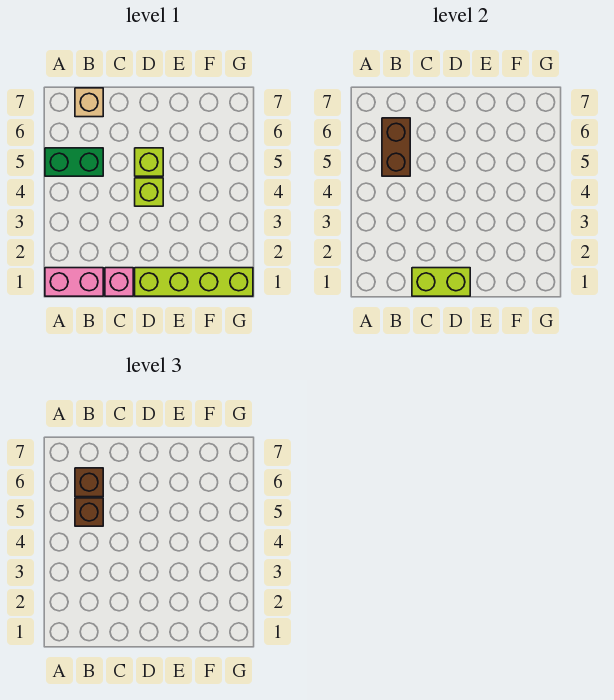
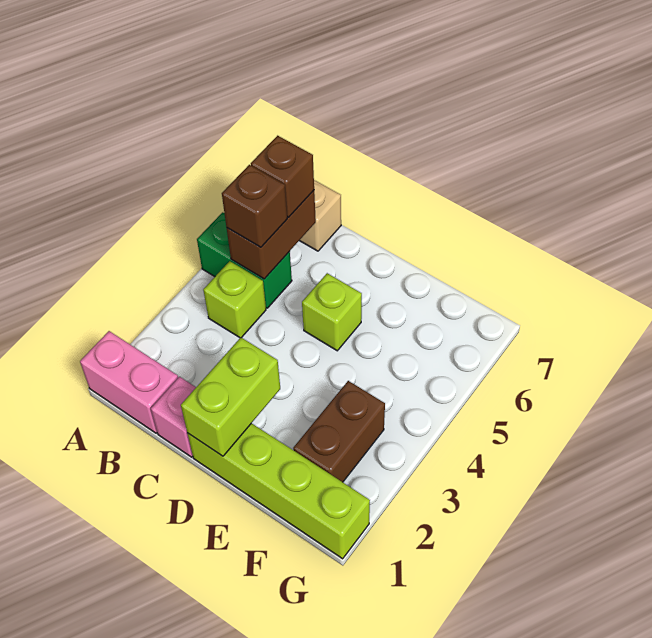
lime 1x2 brick [412,268,470,296] -> lime 1x2 brick turned to [181,338,280,456]
lime 1x1 brick [135,178,163,206] -> lime 1x1 brick moved to [203,261,266,338]
none -> brown 1x2 brick [293,381,385,482]

